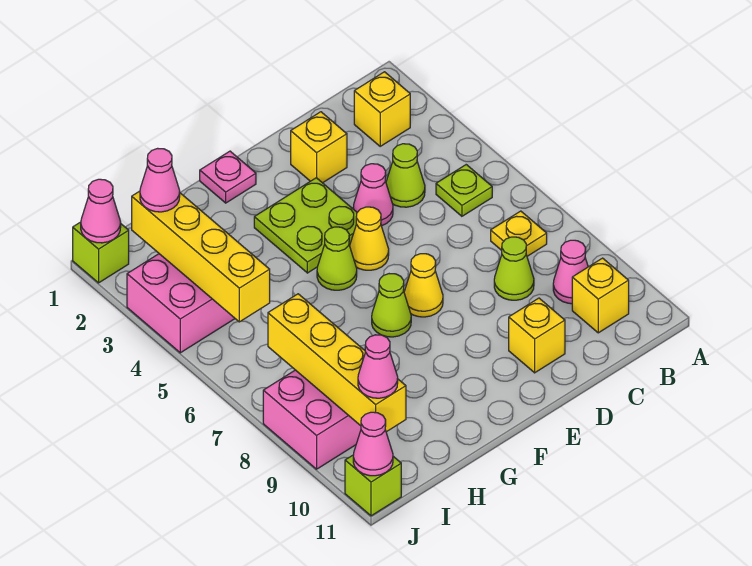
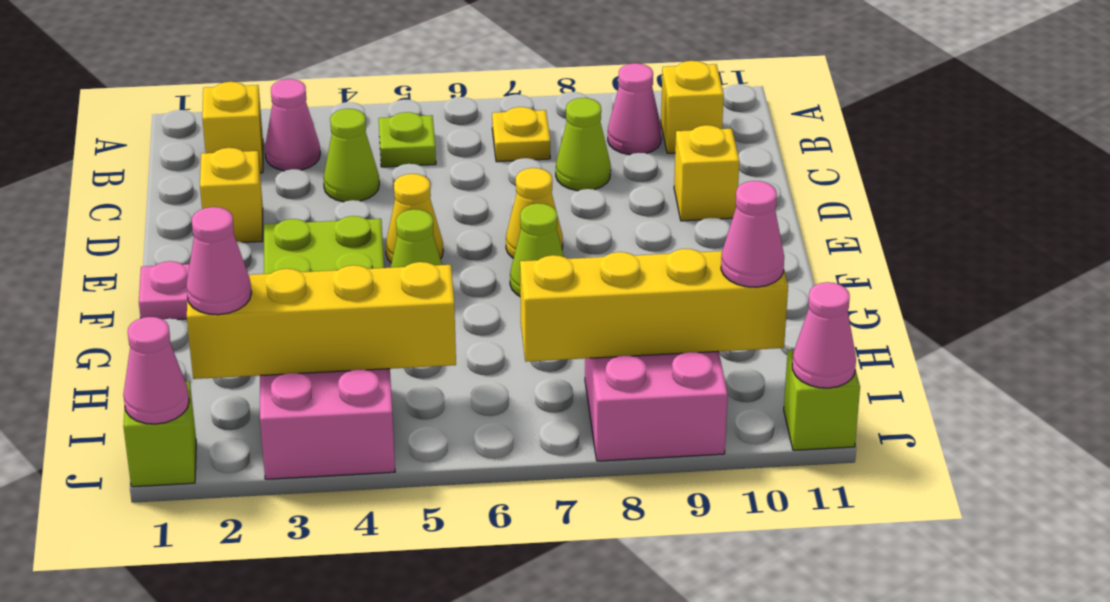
pink 1x1 cone [353,164,393,226] -> pink 1x1 cone moved to [265,79,320,171]

